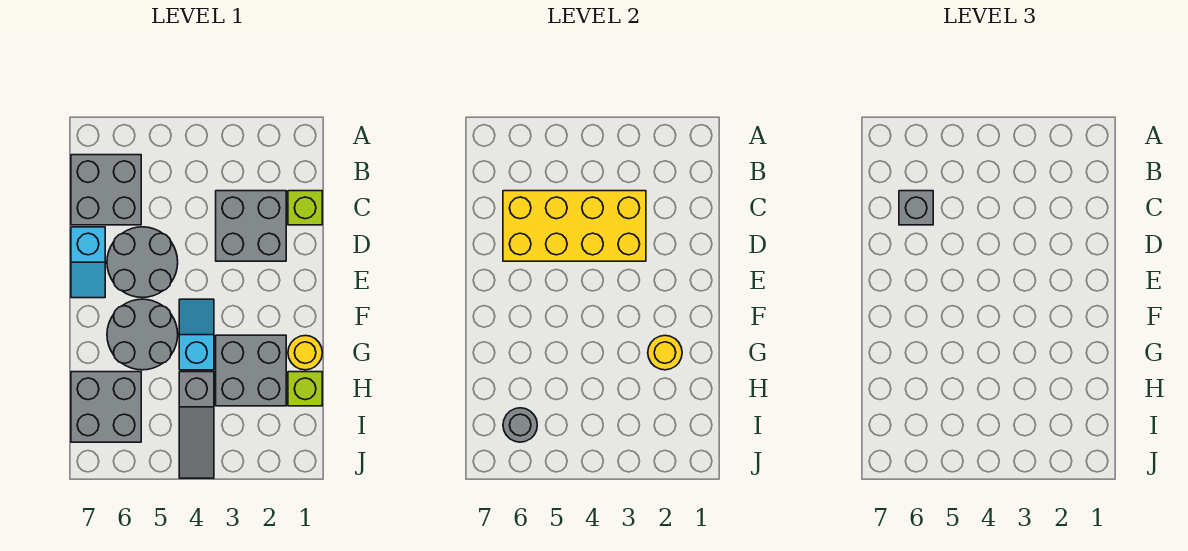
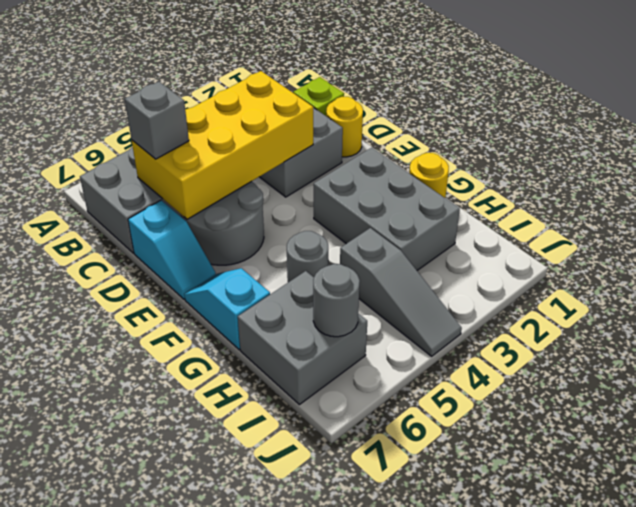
cyan 1x2 slope [179,299,214,370] -> cyan 1x2 slope moved to [184,268,270,350]
grey 2x2 round brick [107,299,178,370] -> grey 1x1 round brick [287,231,328,282]
grey 2x2 brick [216,335,286,406] -> grey 2x3 brick [314,148,460,270]
yellow 1x1 round brick [648,336,682,370] -> yellow 1x1 round brick moved to [326,97,363,157]
lime 1x1 brick [288,372,322,406] -> none

